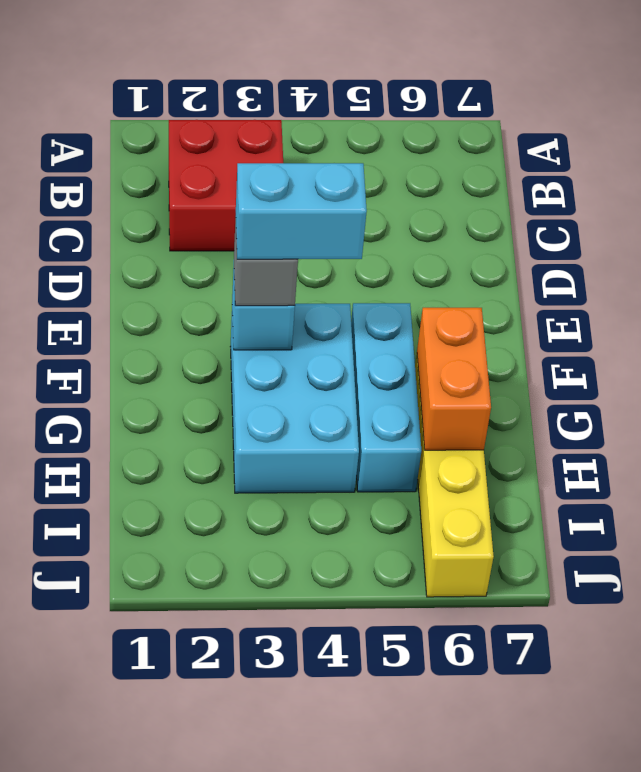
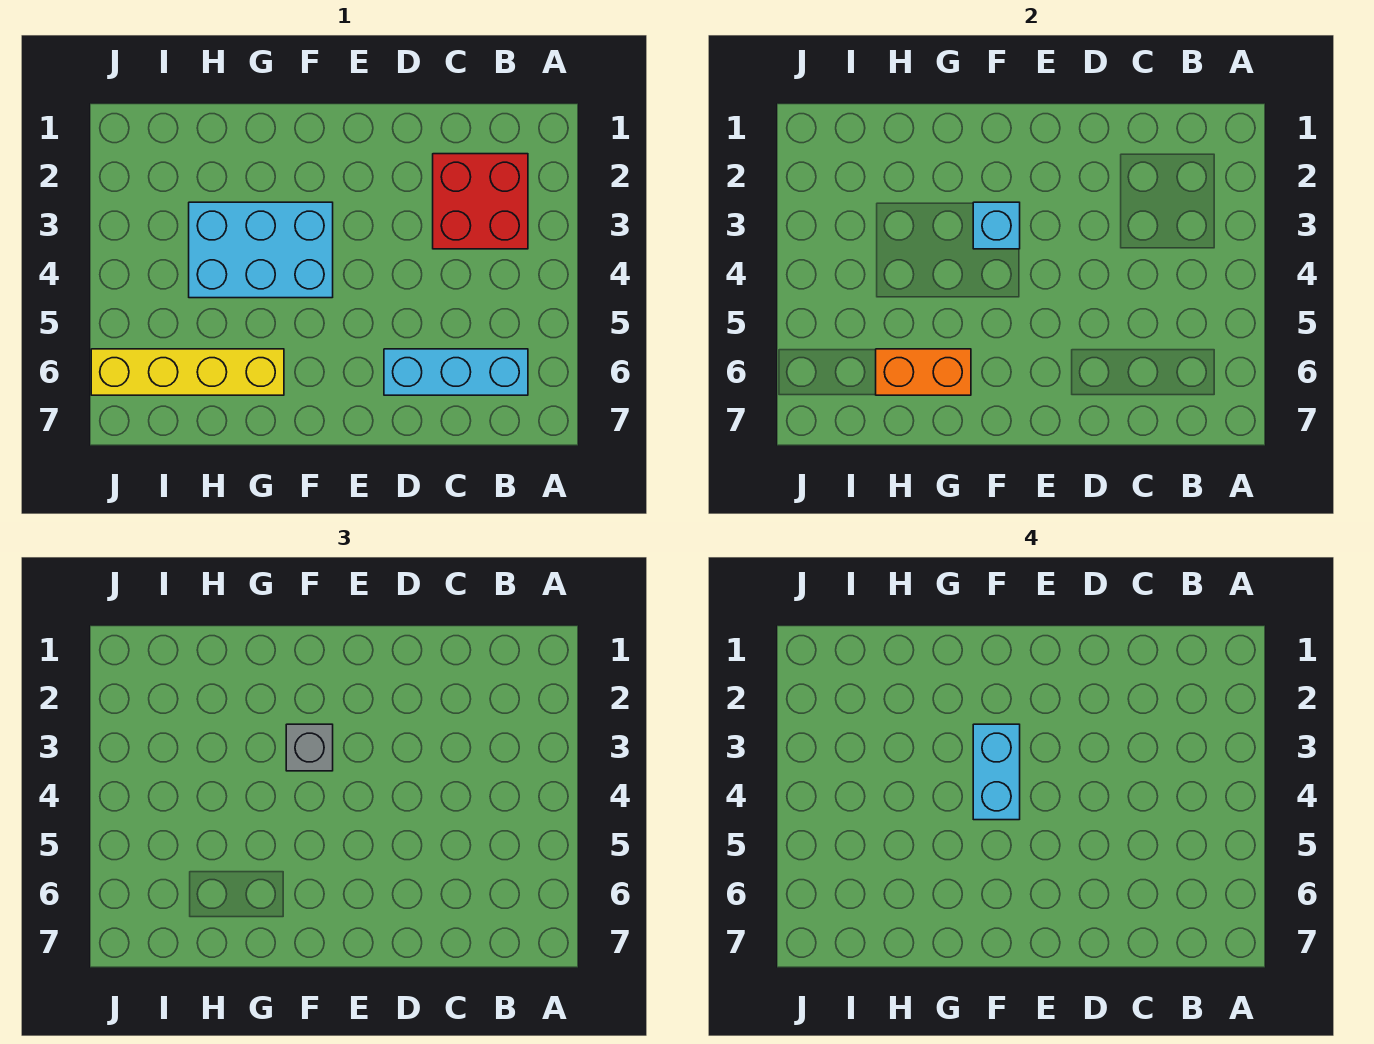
cyan 1x3 brick [351,303,421,492] -> cyan 1x3 brick moved to [384,349,528,395]

